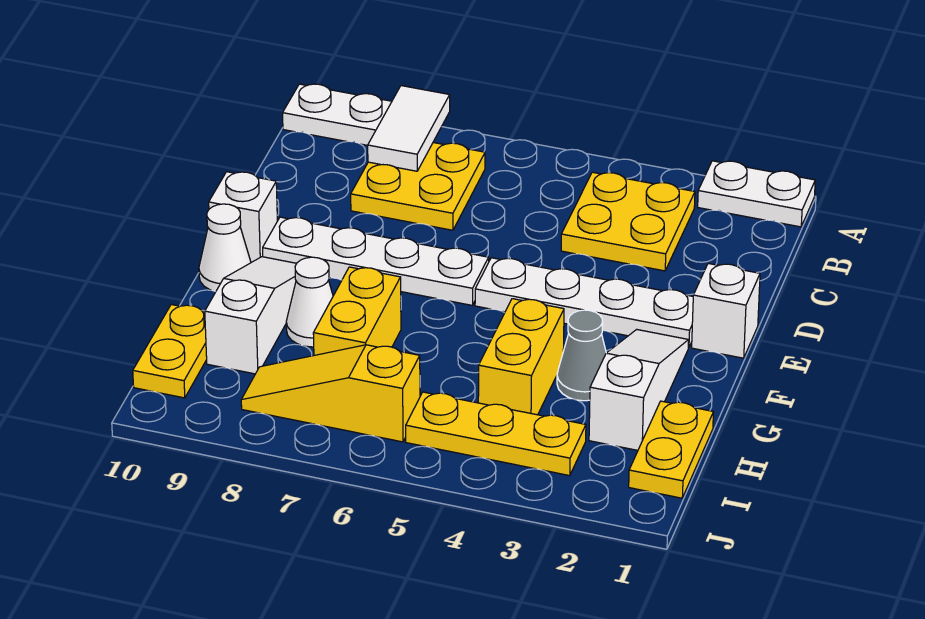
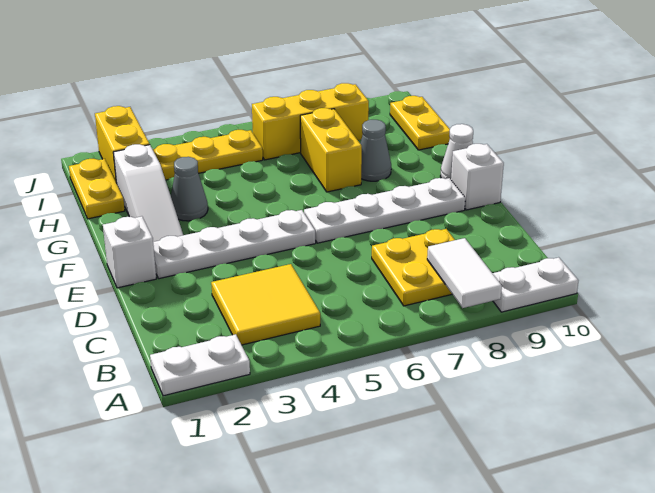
yellow 2x2 plate [561,172,695,271] -> yellow 2x2 tile [211,264,320,345]
white 1x3 slope [205,257,297,374] -> none
yellow 1x2 brick [478,299,564,415] -> yellow 1x2 brick moved to [95,106,150,181]
white 1x1 cone [286,257,333,347] -> grey 1x1 cone [360,120,391,181]
yellow 1x3 slope [241,345,420,442] -> yellow 1x3 brick [252,83,369,160]

